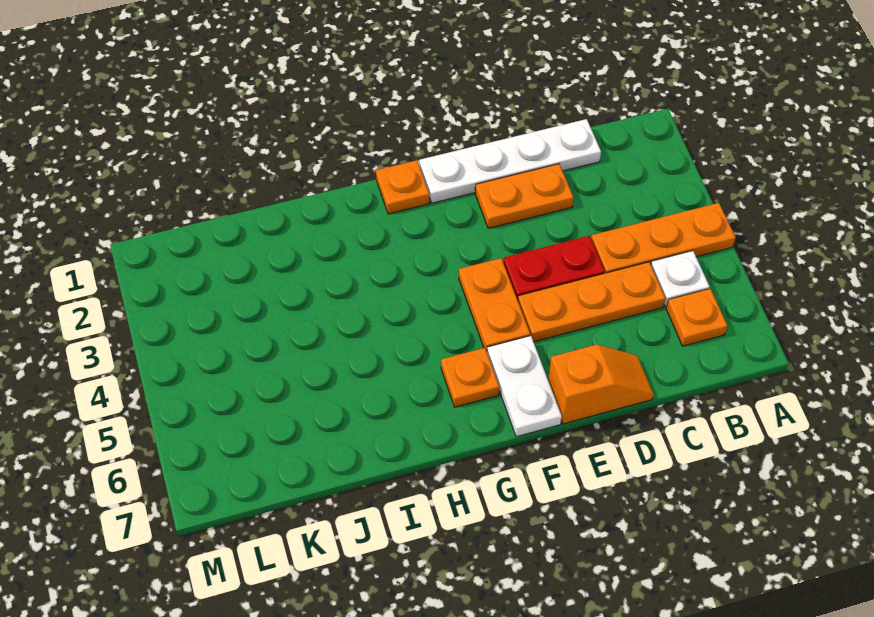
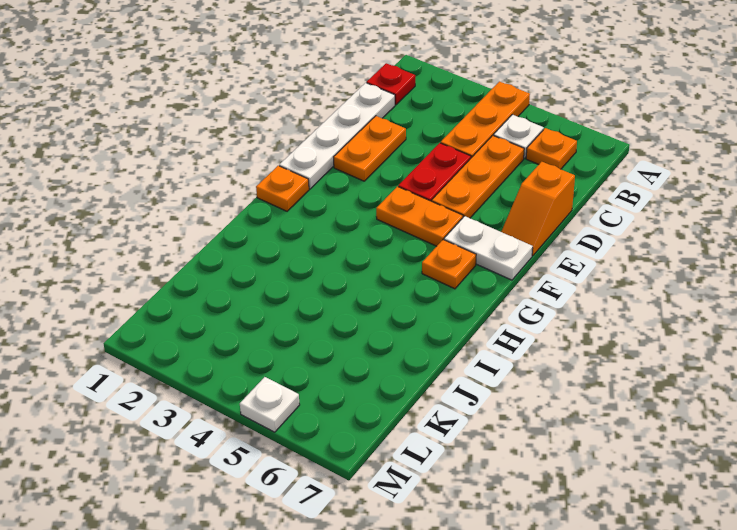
none -> red 1x1 plate [367,63,415,105]
orange 1x2 slope [548,345,654,424] -> orange 1x2 slope turned to [501,162,575,256]
none -> white 1x1 plate [240,377,300,432]

